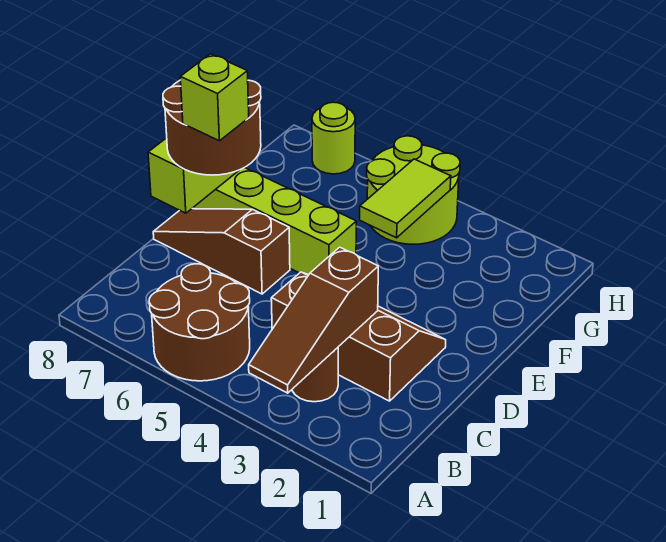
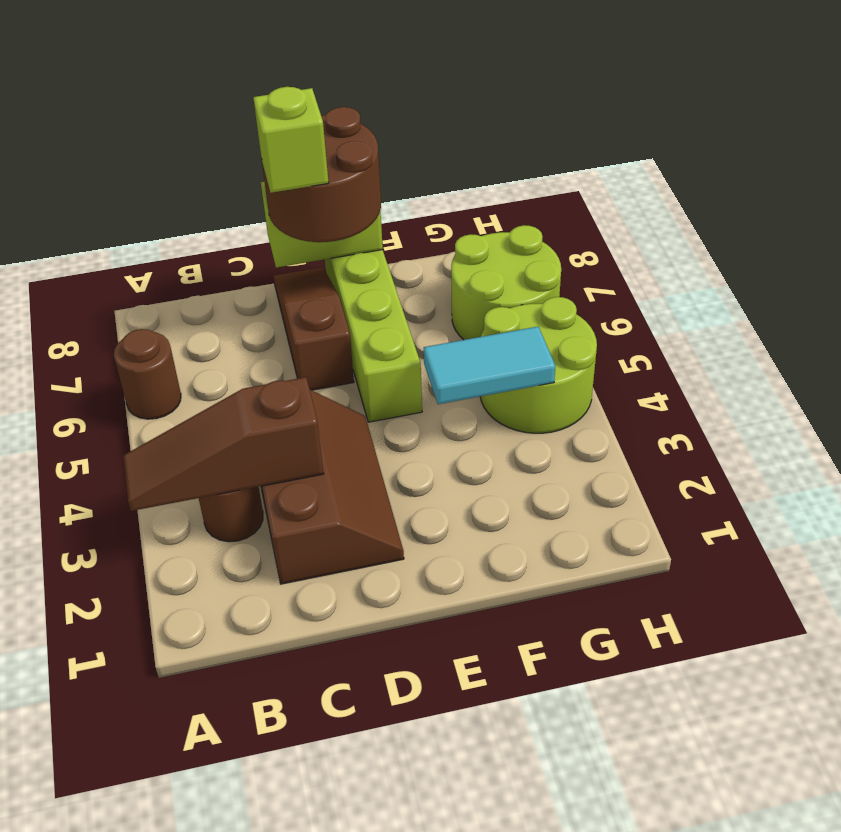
brown 2x2 round brick [149,264,250,381] -> brown 1x1 round brick [114,329,181,419]
lime 1x2 tile [360,159,451,238] -> cyan 1x2 tile [424,327,555,404]
lime 1x1 round brick [312,102,355,174] -> lime 2x2 round brick [451,225,561,340]

